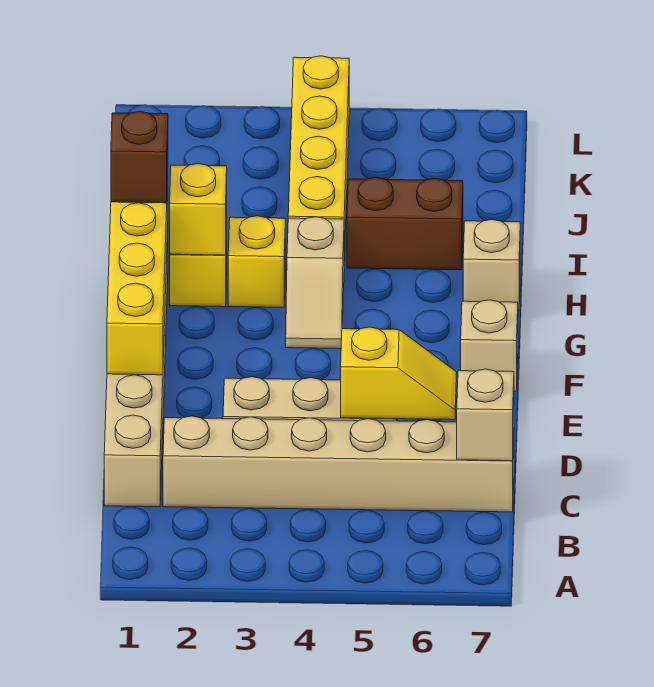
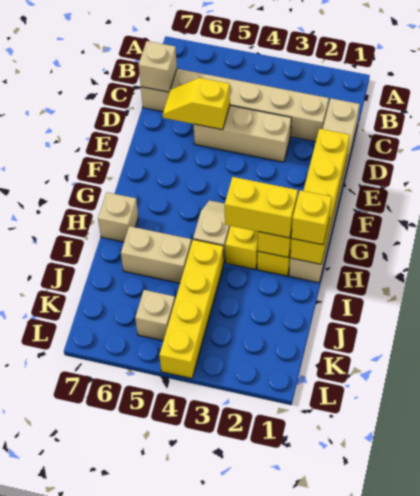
tan 1x1 brick [461,300,518,391] -> tan 1x1 brick moved to [135,290,175,341]
brown 1x1 brick [111,111,168,203] -> yellow 1x1 brick [291,190,332,245]
none -> yellow 1x2 brick [225,177,298,238]
brown 1x2 brick [347,178,463,270] -> tan 1x2 brick [121,226,192,283]

